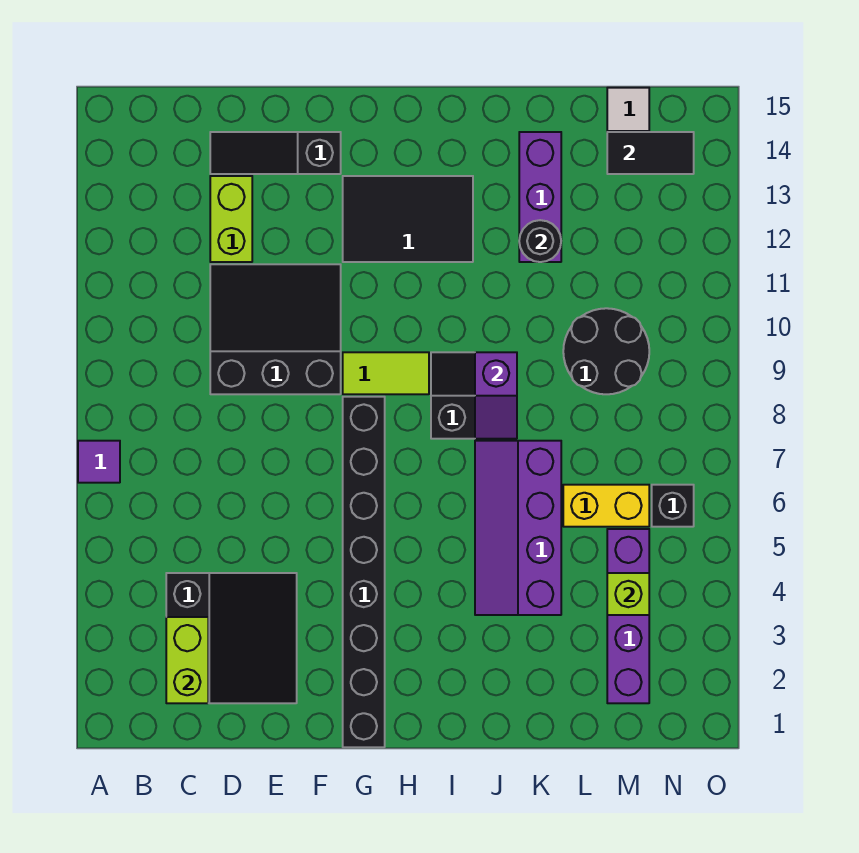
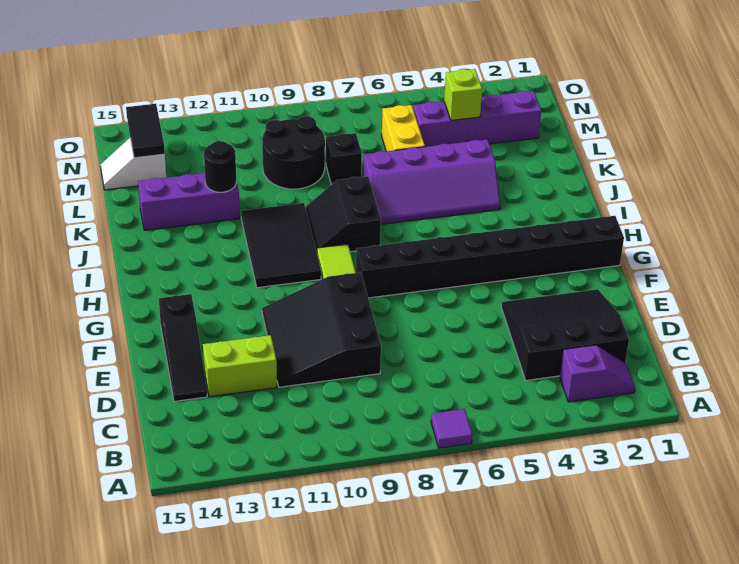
lime 1x2 brick [166,617,208,703] -> none
black 2x3 tile [343,176,473,262] -> black 2x3 tile moved to [241,203,321,288]
purple 1x2 slope [475,352,517,439] -> purple 1x2 slope moved to [560,345,635,402]
black 1x1 brick [652,485,694,527] -> black 1x1 brick moved to [326,133,362,185]

